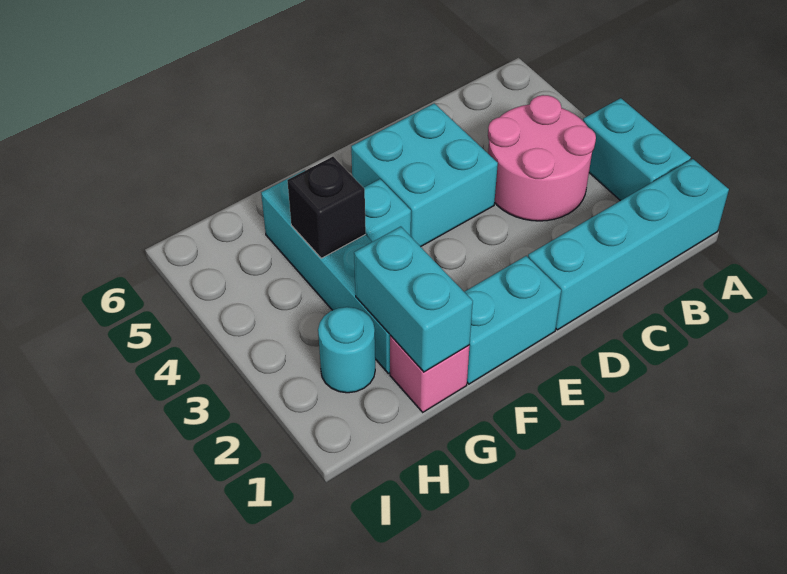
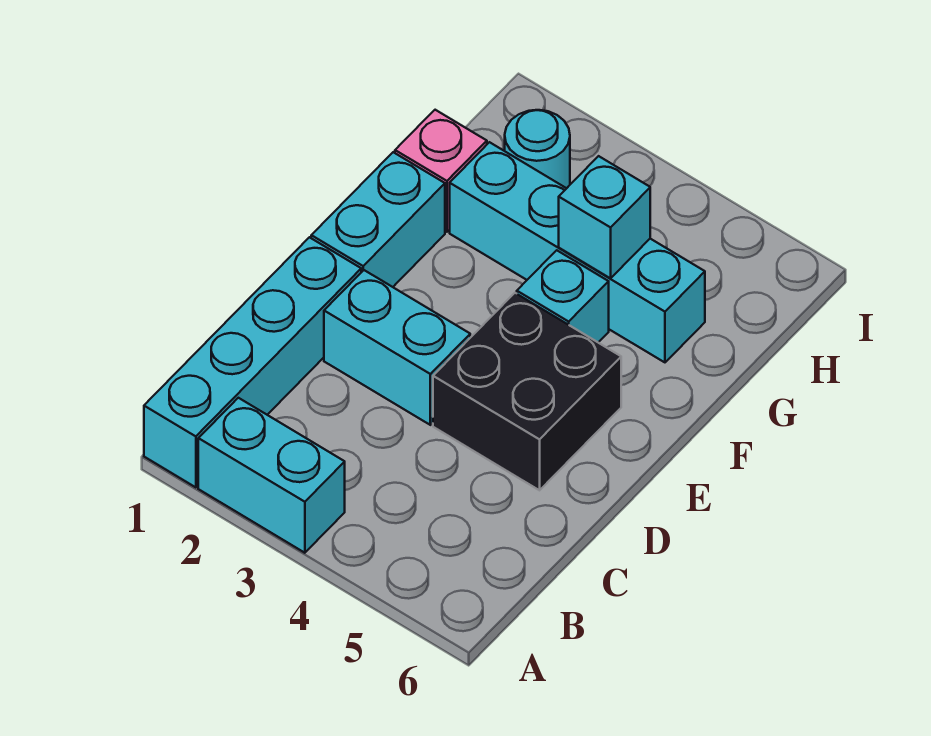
pink 2x2 round brick [488,95,596,221] -> none
cyan 2x2 brick [351,103,498,247] -> black 2x2 brick [433,293,621,490]
cyan 1x2 brick [354,227,473,372] -> cyan 1x2 brick moved to [324,270,470,425]
black 1x1 brick [287,157,366,258] -> cyan 1x1 brick [559,156,650,278]

